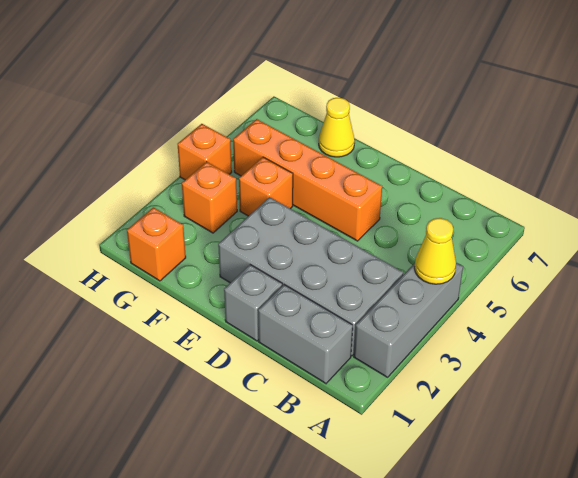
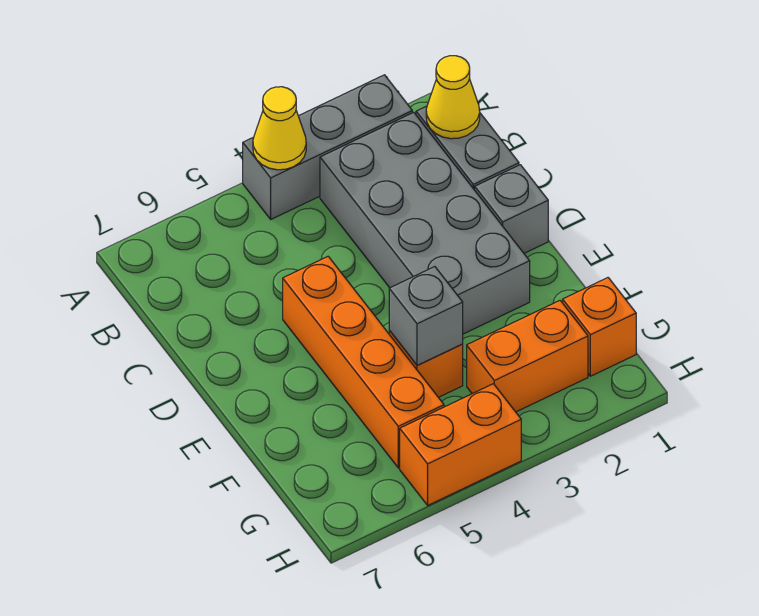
none -> grey 1x1 brick [389,267,463,366]
yellow 1x1 cone [319,98,355,157] -> yellow 1x1 cone moved to [426,56,480,139]
orange 1x1 brick [182,162,237,233] -> orange 1x2 brick [467,301,588,412]
orange 1x1 brick [178,124,232,180] -> orange 1x2 brick [400,384,521,505]

